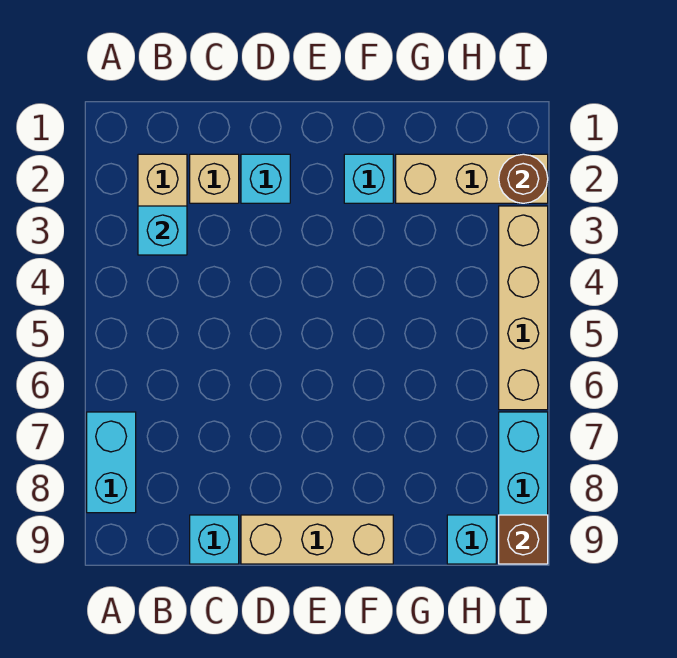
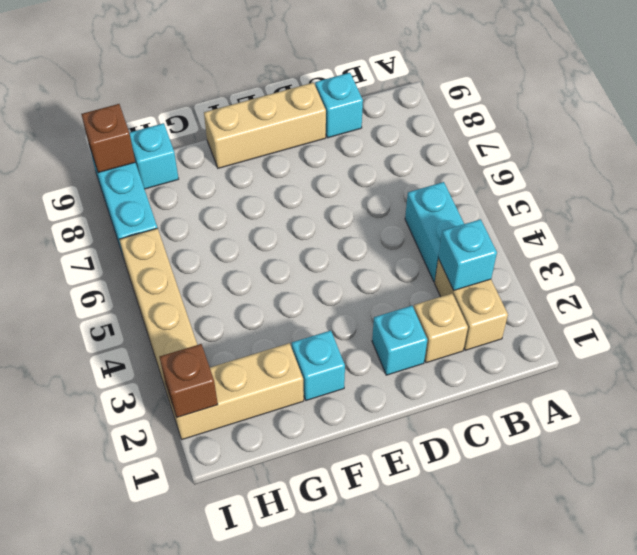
cyan 1x2 brick [87,412,136,513] -> cyan 1x2 brick moved to [405,182,464,282]
brown 1x1 round brick [499,154,548,203] -> brown 1x1 brick [160,344,218,417]

